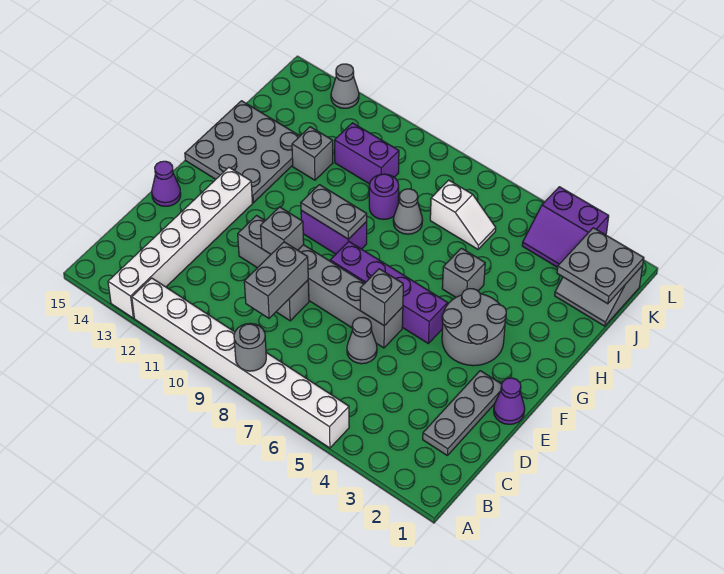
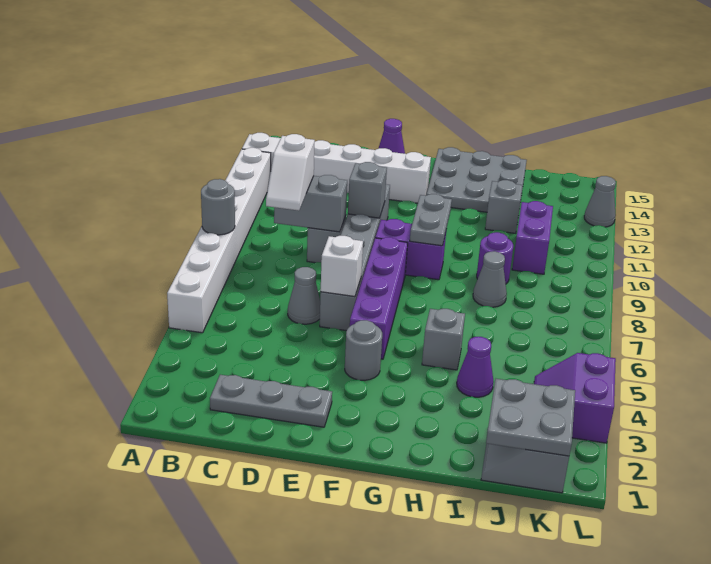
purple 1x1 cone [494,378,525,424] -> purple 1x1 cone moved to [457,337,493,397]
grey 1x1 brick [360,269,403,326] -> white 1x1 brick [321,236,363,297]
grey 2x2 round brick [442,289,506,366] -> grey 1x1 round brick [345,320,382,380]
purple 1x2 brick [301,210,367,254] -> purple 1x2 brick turned to [375,219,446,280]
white 1x2 slope [430,180,496,249] -> white 1x2 slope moved to [266,134,315,211]

